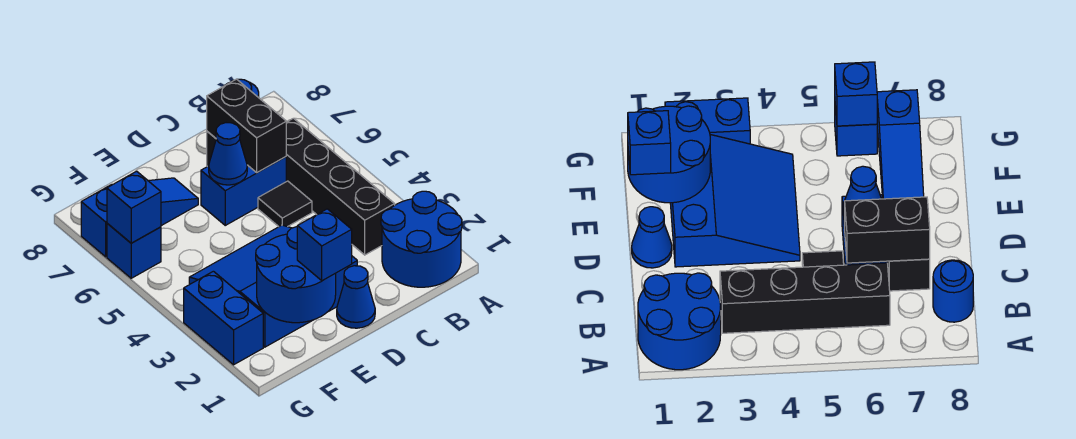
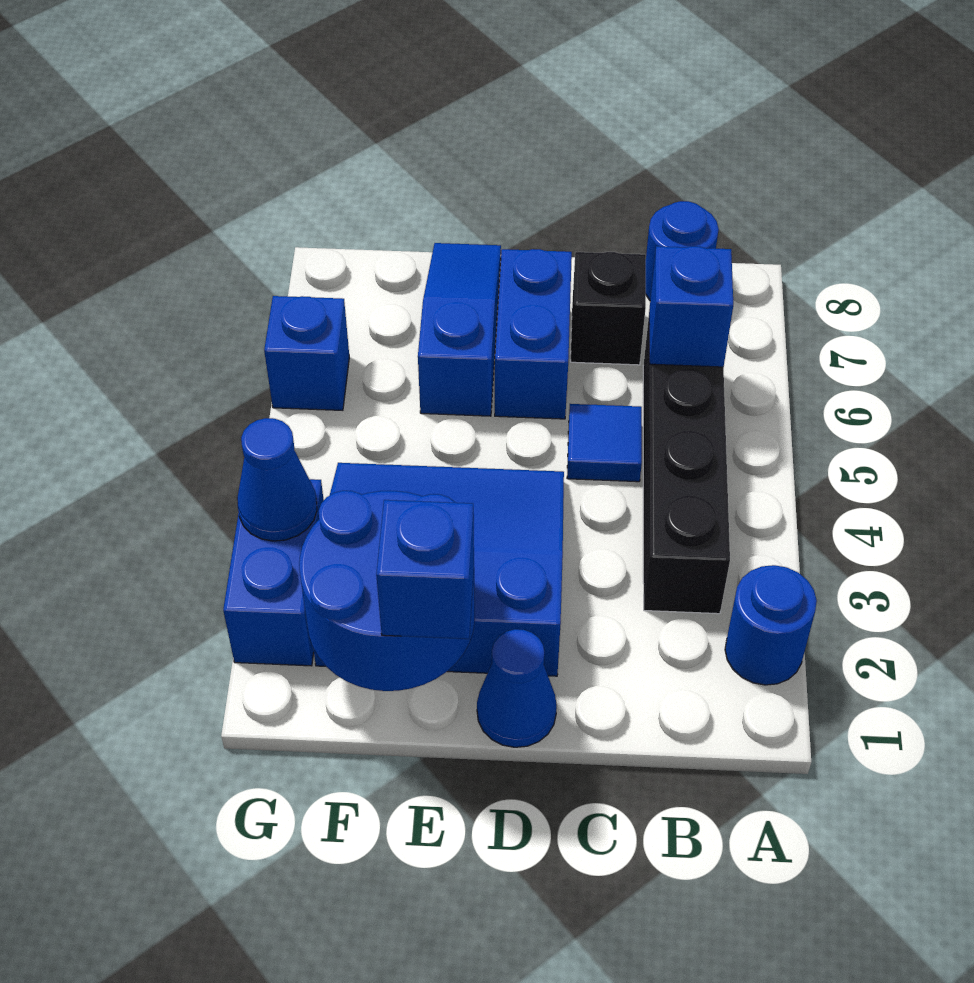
blue 2x2 round brick [381,191,462,287] -> blue 1x1 round brick [725,565,817,685]
black 1x1 tile [258,181,312,227] -> blue 1x1 tile [567,404,642,482]
blue 1x2 brick [201,157,286,225] -> blue 1x2 brick turned to [495,249,572,419]
black 1x2 brick [207,79,286,173] -> none
blue 1x1 cone [209,123,247,185] -> blue 1x1 cone moved to [237,418,317,541]
blue 1x3 slope [81,178,198,257] -> blue 1x3 slope turned to [418,243,501,416]
blue 1x1 brick [107,171,161,243] -> blue 1x1 brick moved to [649,246,733,367]

